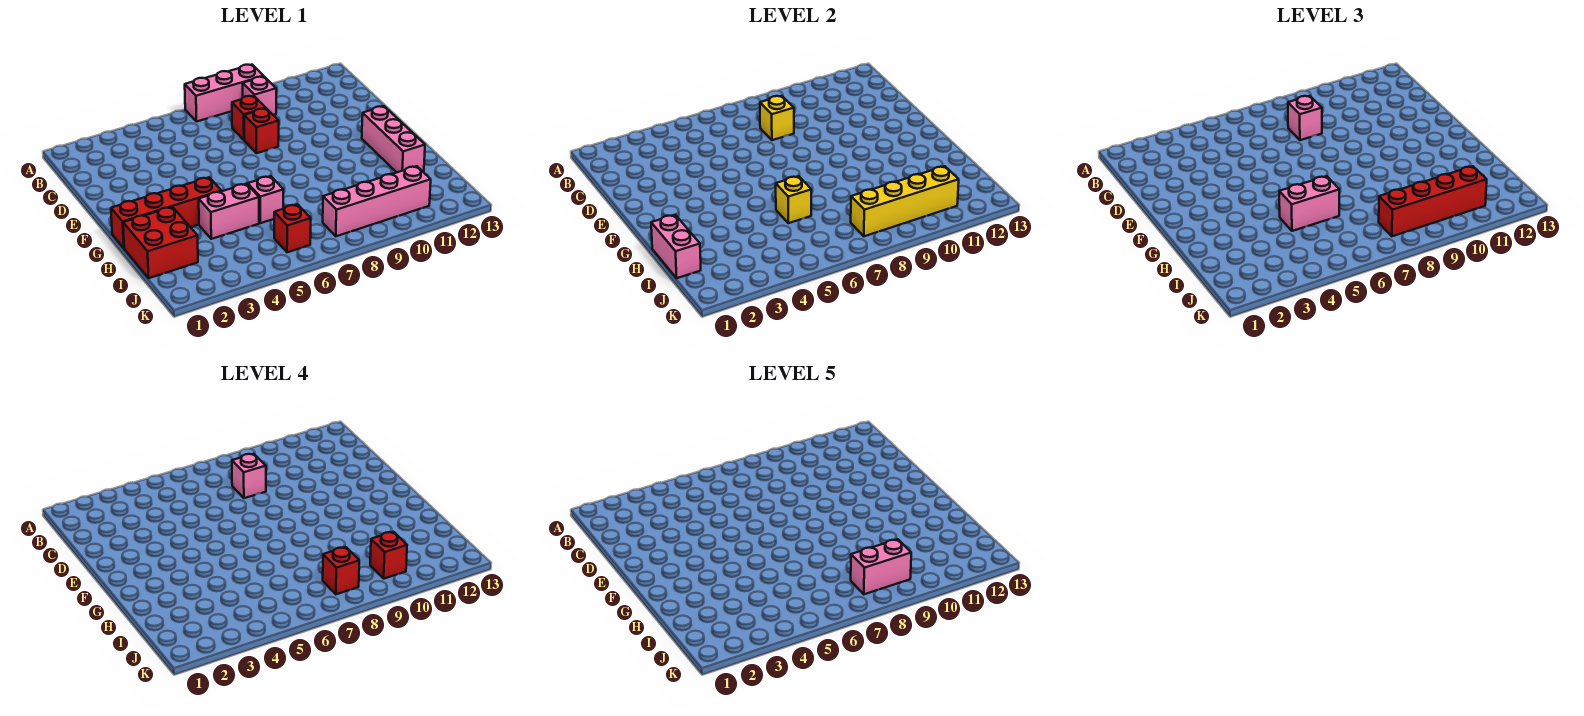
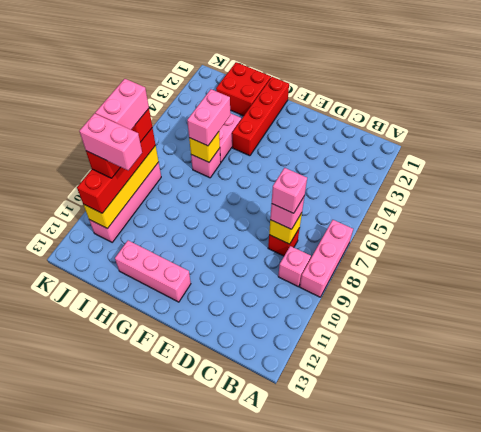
red 1x1 brick [244,108,279,153] -> none
pink 1x2 brick [651,215,701,278] -> pink 1x2 brick moved to [79,113,142,170]
red 1x1 brick [274,204,311,252] -> none

